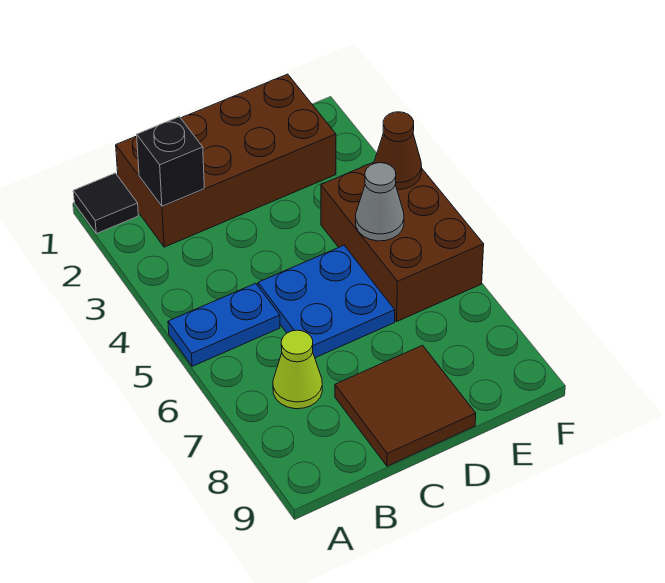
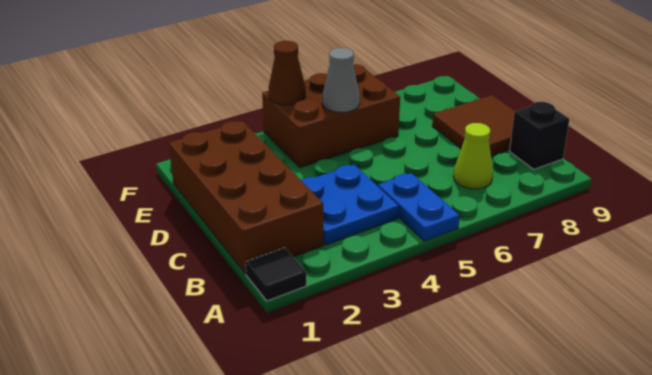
black 1x1 brick [137,117,204,206] -> black 1x1 brick moved to [510,102,569,169]
blue 2x2 plate [258,245,395,358] -> blue 2x2 plate moved to [301,165,399,245]

